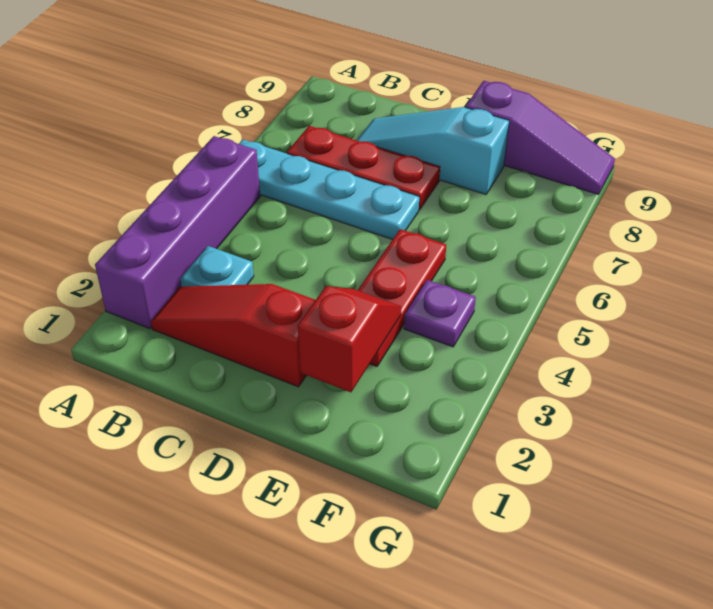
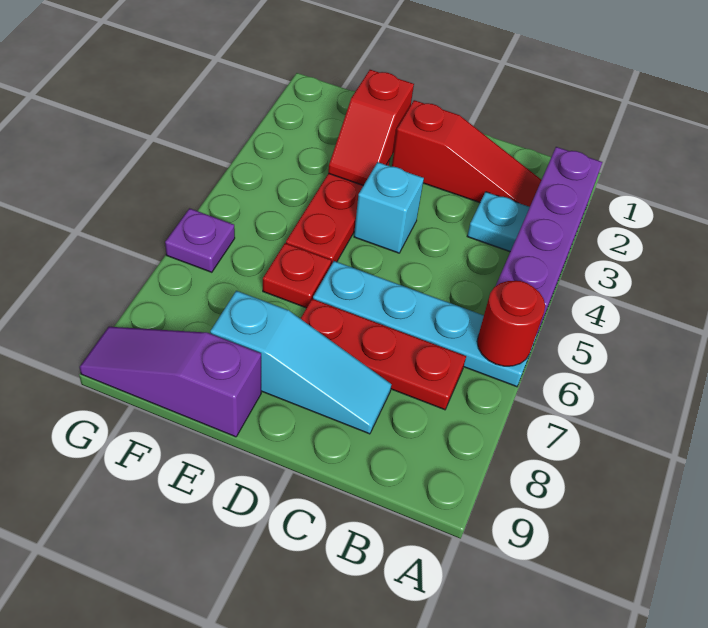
none -> red 1x1 round brick [477,281,545,366]
none -> cyan 1x1 brick [354,162,424,253]
none -> red 1x1 plate [263,243,331,308]
purple 1x1 plate [404,280,476,347] -> purple 1x1 plate moved to [165,208,235,272]

